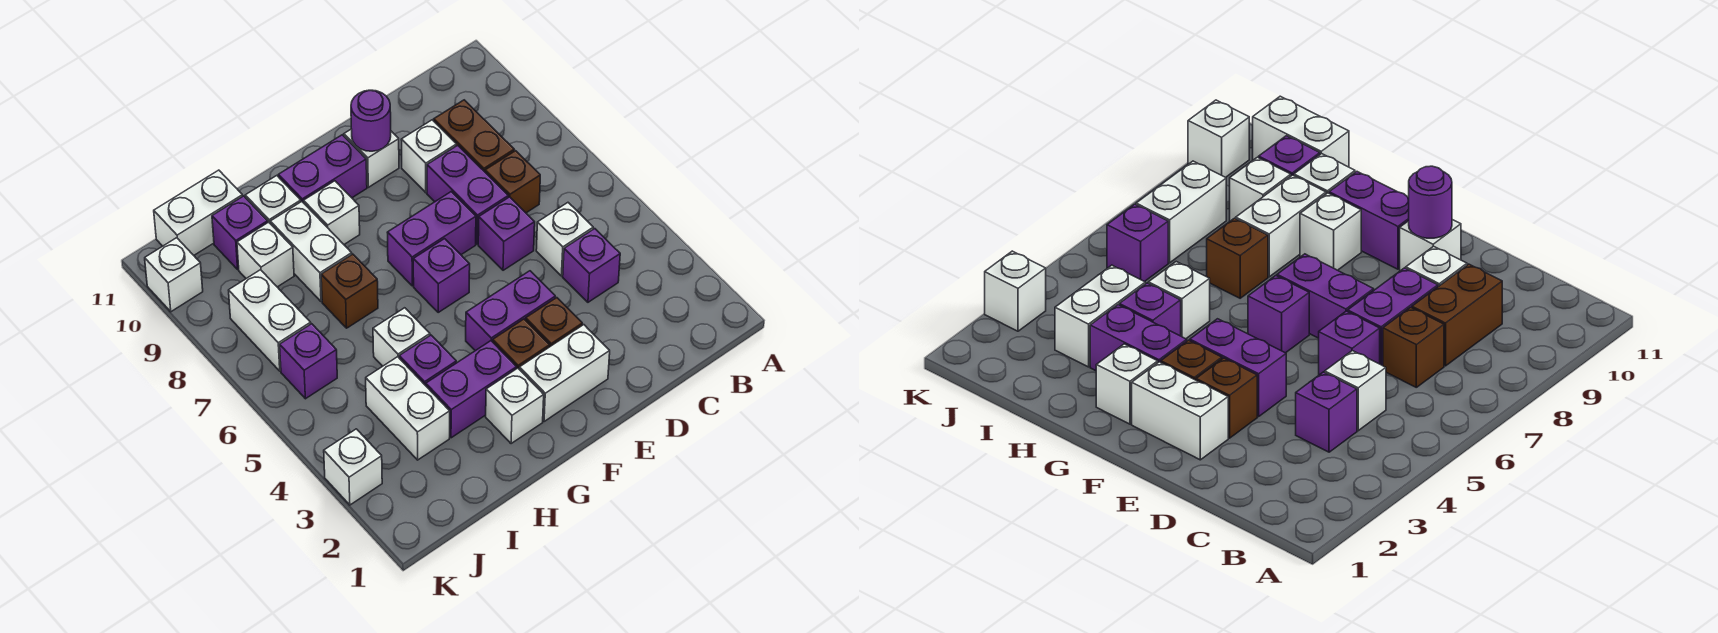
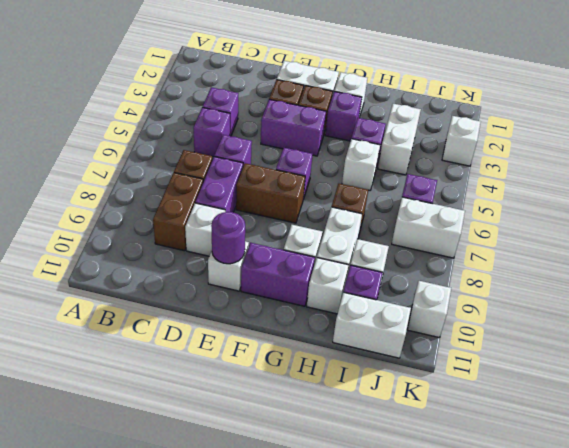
white 1x1 brick [536,203,593,276] -> purple 1x1 brick [193,107,230,157]
purple 1x2 brick [387,192,476,286] -> brown 1x2 brick [236,163,305,223]
purple 1x2 brick [426,341,517,438] -> purple 1x1 brick [325,92,362,141]
white 1x2 brick [229,270,311,371] -> white 1x2 brick turned to [392,197,465,258]

